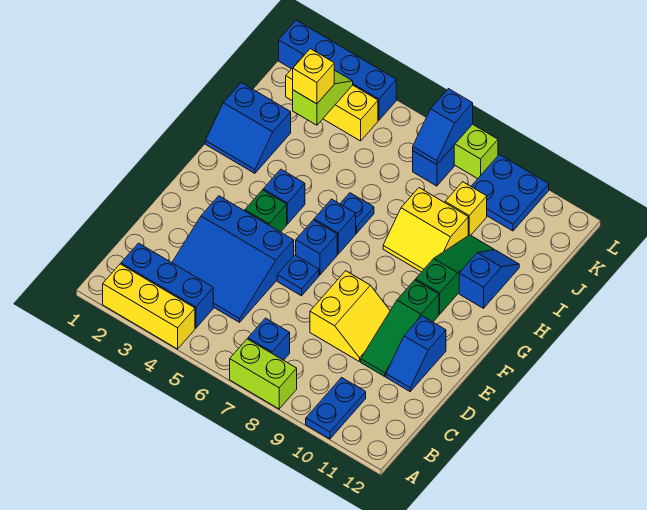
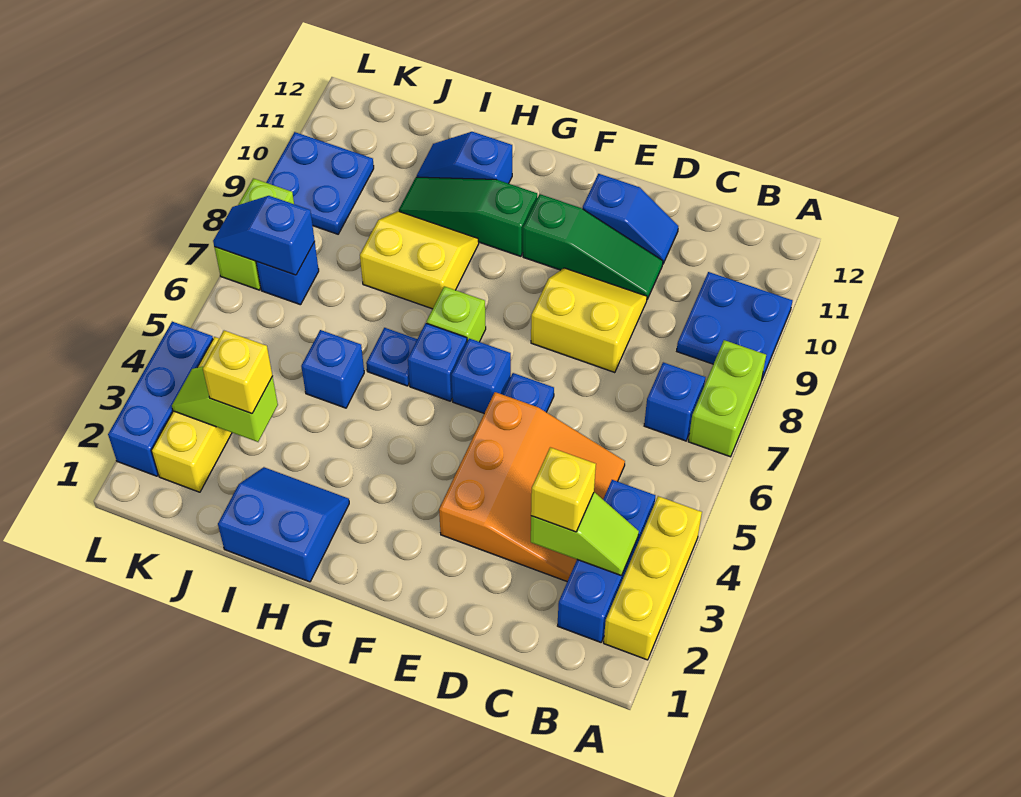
blue 1x2 plate [306,378,366,439] -> blue 2x2 plate [677,272,793,381]
none -> lime 1x2 slope [531,492,639,576]
blue 3x3 slope [172,196,294,322] -> orange 3x3 slope [439,392,625,581]
green 1x1 brick [245,190,287,232] -> none
blue 1x1 brick [263,169,305,224] -> blue 1x1 brick moved to [301,330,364,408]
none -> lime 1x1 brick [426,286,486,342]
blue 2x2 slope [205,83,291,173] -> blue 2x2 slope turned to [218,467,349,582]
yellow 2x2 slope [383,188,468,272] -> yellow 2x2 slope turned to [360,211,479,309]
yellow 1x1 brick [445,182,487,235] -> yellow 1x1 brick moved to [531,447,596,532]
blue 1x2 slope [413,89,473,165] -> blue 1x2 slope turned to [213,196,315,275]
blue 1x4 brick [279,20,396,120] -> blue 1x3 brick [108,322,213,476]

